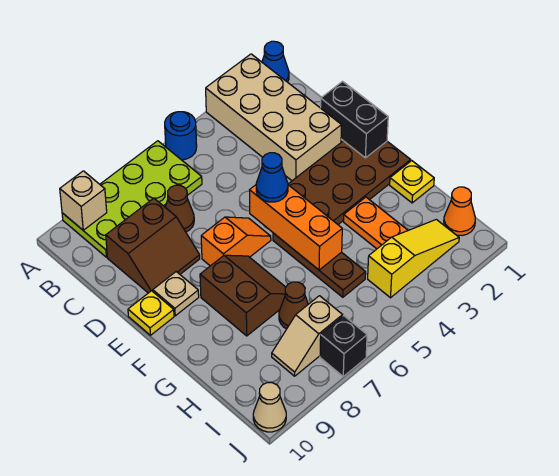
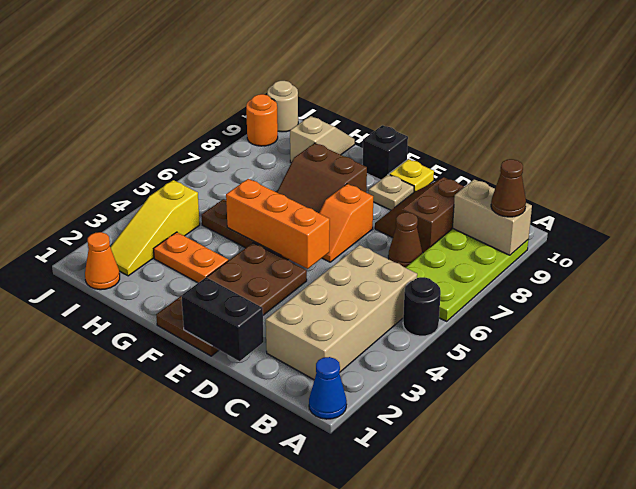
tan 2x4 brick [206,54,341,181] -> tan 2x4 brick turned to [266,245,417,380]
blue 1x1 round brick [165,112,197,160] -> black 1x1 round brick [403,277,441,336]
tan 1x1 brick [60,171,107,230] -> tan 1x2 brick [453,179,532,255]
blue 1x1 cone [256,153,288,202] -> none
yellow 1x1 plate [390,161,434,203] -> none
brown 1x1 cone [279,282,308,329] -> brown 1x1 cone moved to [491,159,526,217]
tan 1x2 slope [272,296,343,376] -> tan 1x2 slope moved to [290,116,355,163]
black 1x1 brick [320,316,367,376] -> black 1x1 brick moved to [363,125,408,180]
none -> orange 1x1 round brick [246,94,278,146]
tan 1x1 cone [253,383,286,432] -> tan 1x1 round brick [267,81,298,132]

